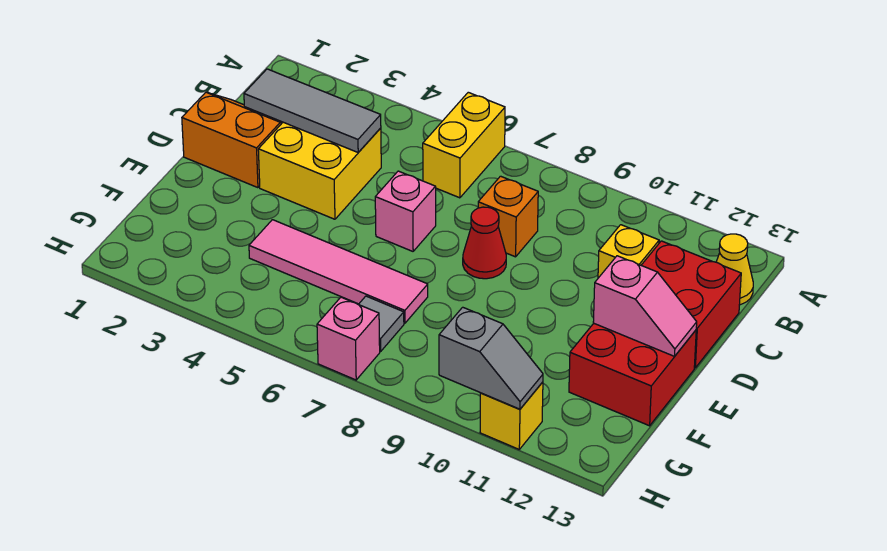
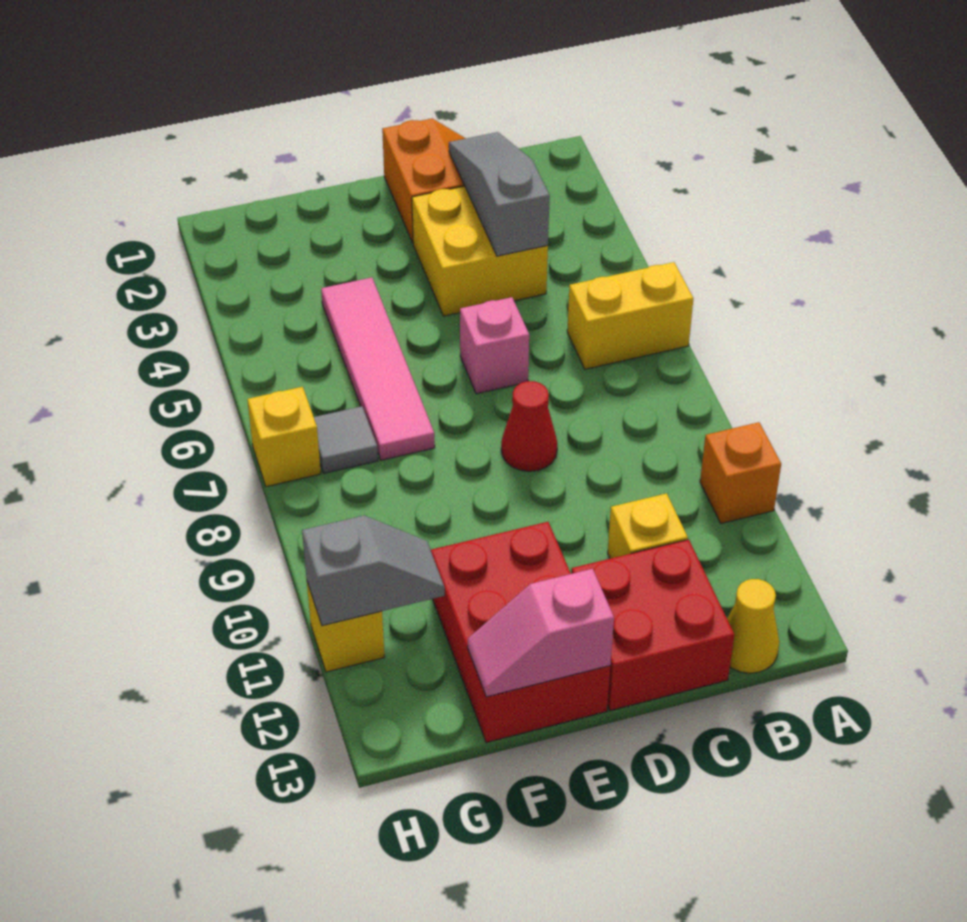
grey 1x3 tile [244,69,381,152] -> grey 1x3 slope [449,132,550,256]
orange 1x1 brick [478,176,538,257] -> orange 1x1 brick moved to [700,422,781,523]
red 2x2 brick [569,323,696,426] -> red 2x3 brick [431,522,610,743]
pink 1x2 slope [593,256,697,356] -> pink 1x2 slope turned to [468,569,614,697]
pink 1x1 brick [317,297,380,380] -> yellow 1x1 brick [247,387,321,487]
grey 1x2 slope [439,307,543,409] -> grey 1x2 slope turned to [302,515,445,626]

